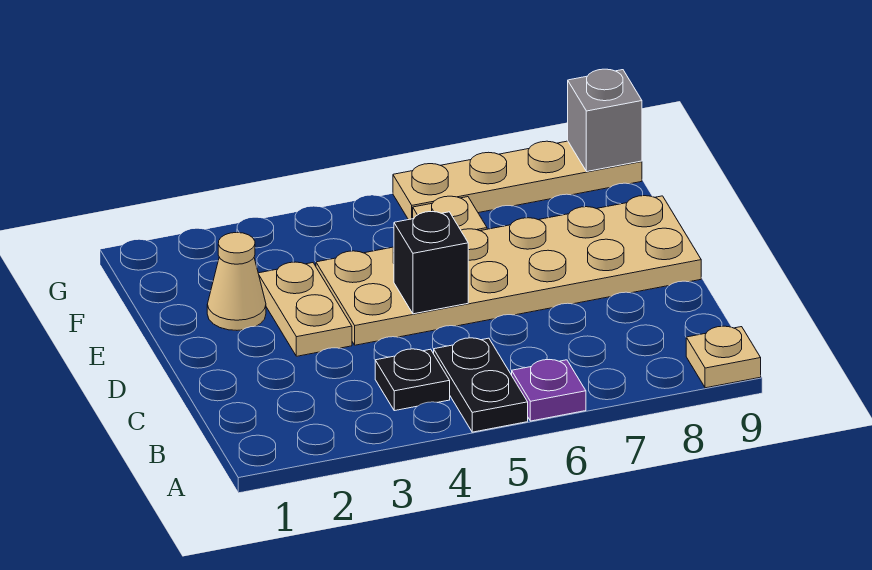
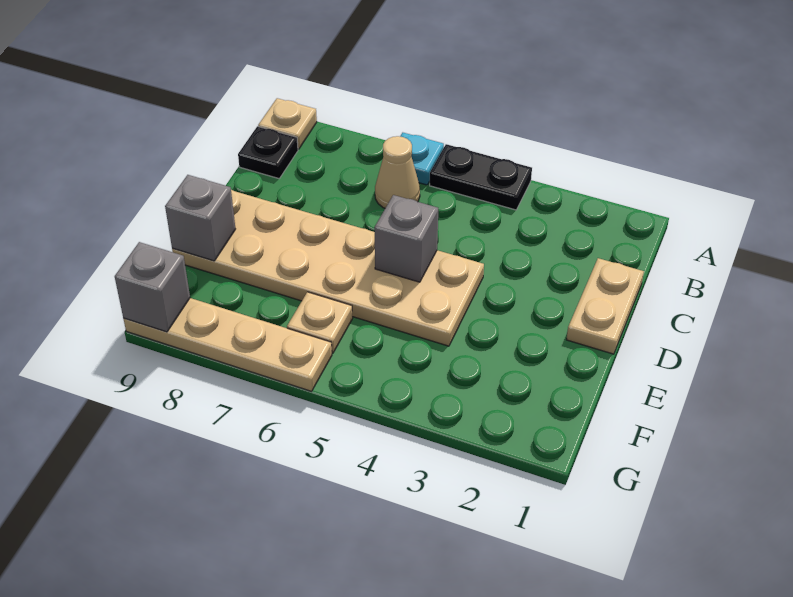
black 1x2 plate [434,338,528,432] -> black 1x2 plate turned to [430,144,532,210]
purple 1x1 plate [512,360,586,421] -> cyan 1x1 plate [400,133,444,185]
black 1x1 plate [375,349,450,411] -> black 1x1 plate moved to [238,126,298,178]
tan 1x2 plate [258,262,352,356] -> tan 1x2 plate moved to [566,258,644,354]
black 1x1 brick [394,212,468,314] -> grey 1x1 brick [374,195,438,282]
tan 1x1 cone [207,233,266,330] -> tan 1x1 cone moved to [375,136,420,208]
none -> grey 1x1 brick [165,175,235,261]

